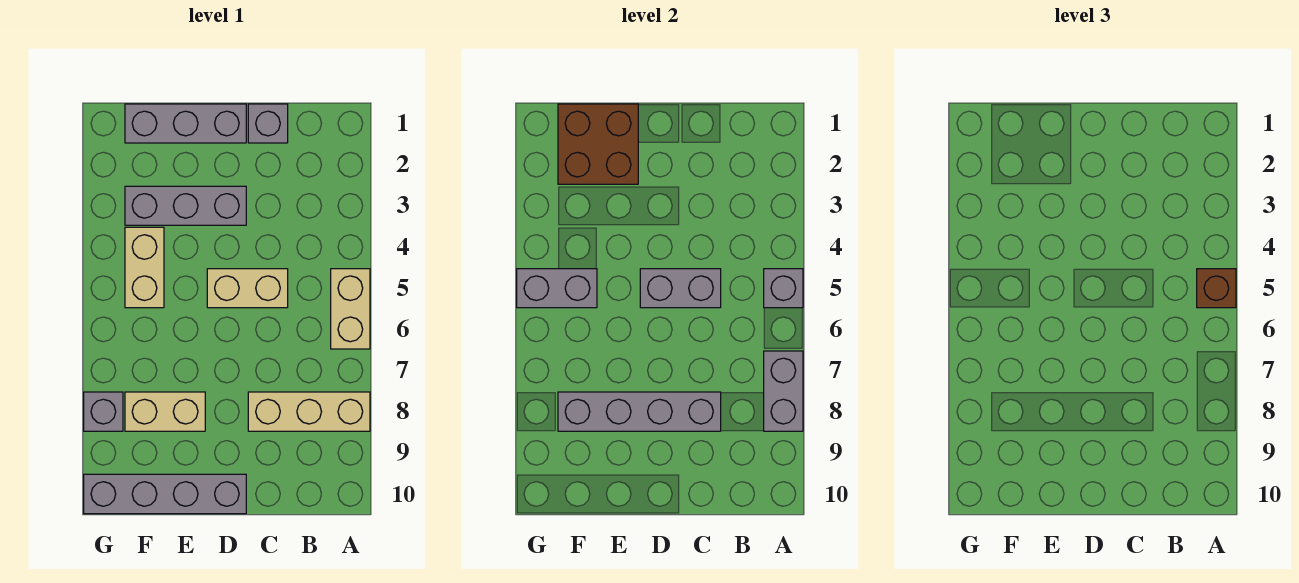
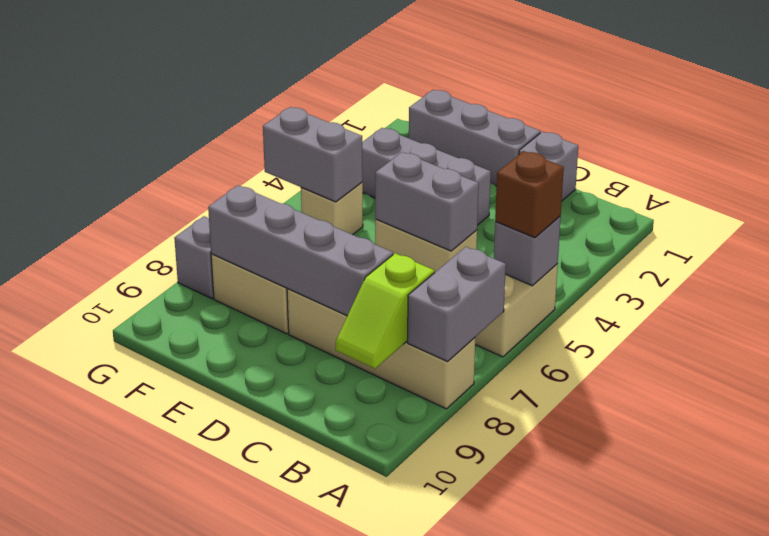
tan 1x3 brick [248,392,370,431] -> tan 1x4 brick [287,289,475,409]
none -> lime 1x2 slope [336,253,435,369]
grey 1x4 brick [84,474,246,514] -> none
brown 2x2 brick [558,104,638,184] -> none
tan 1x2 brick [125,227,164,308] -> tan 1x1 brick [301,183,363,235]

